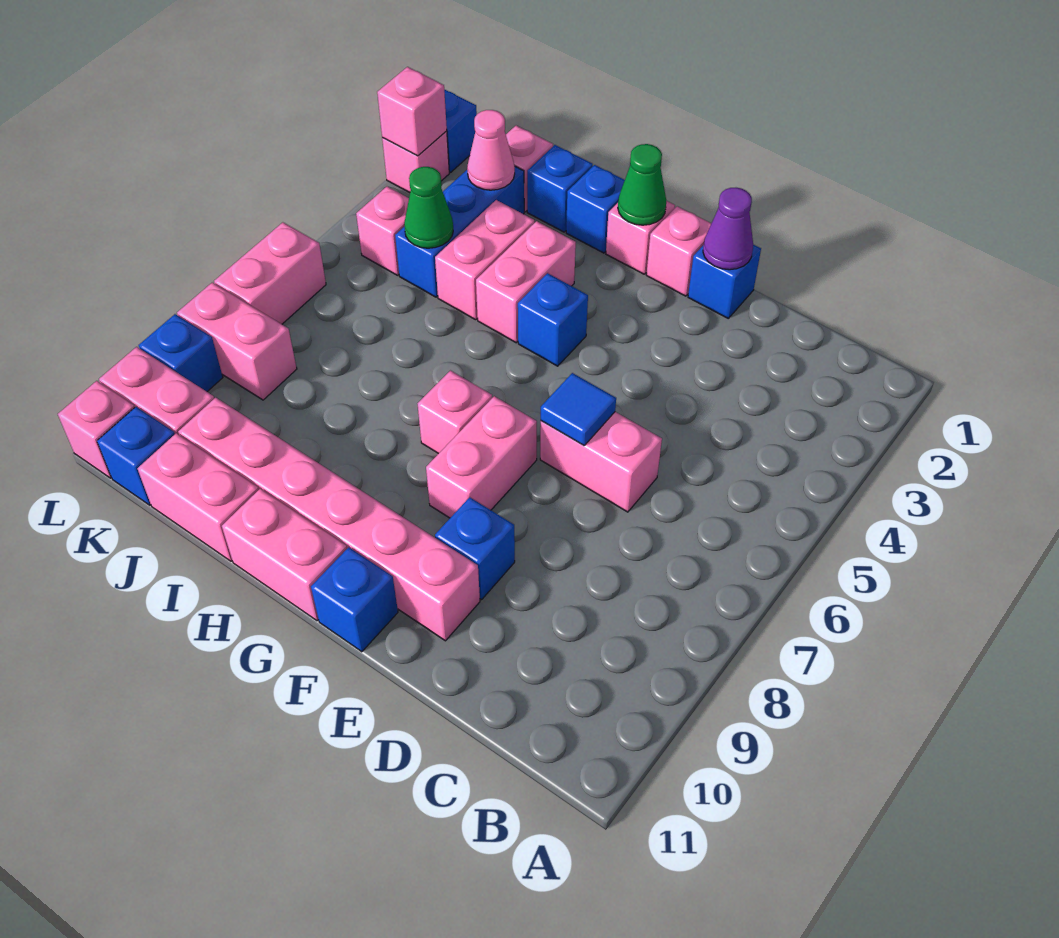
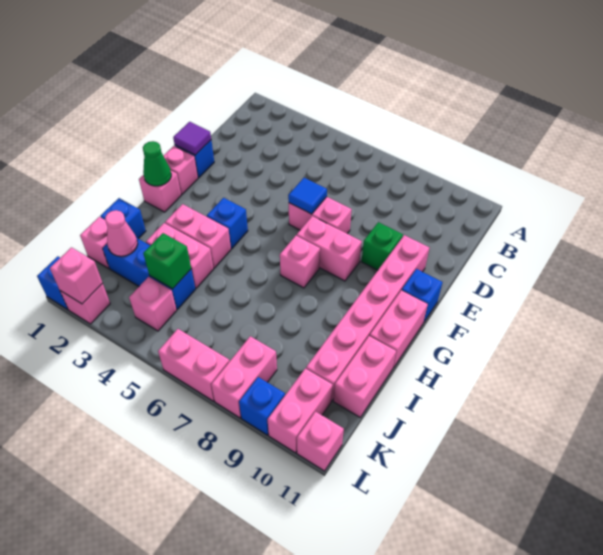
pink 1x2 brick [540,412,662,512] -> pink 1x2 brick turned to [289,197,352,234]
purple 1x1 cone [703,188,753,270] -> purple 1x1 tile [173,122,211,155]
blue 1x1 brick [435,497,515,600] -> green 1x1 brick [362,222,403,270]
blue 1x1 brick [566,165,625,253] -> none
green 1x1 cone [404,167,453,248] -> green 1x1 brick [143,233,191,289]
blue 1x1 brick [97,407,175,505] -> none

